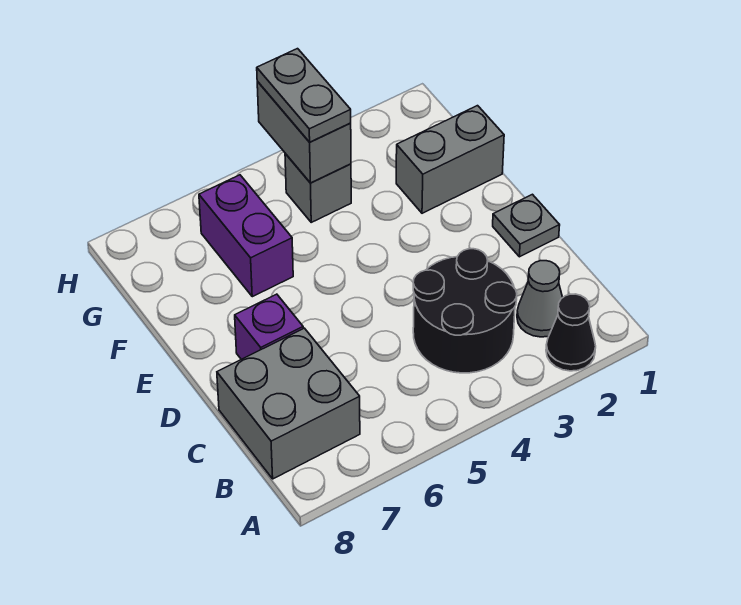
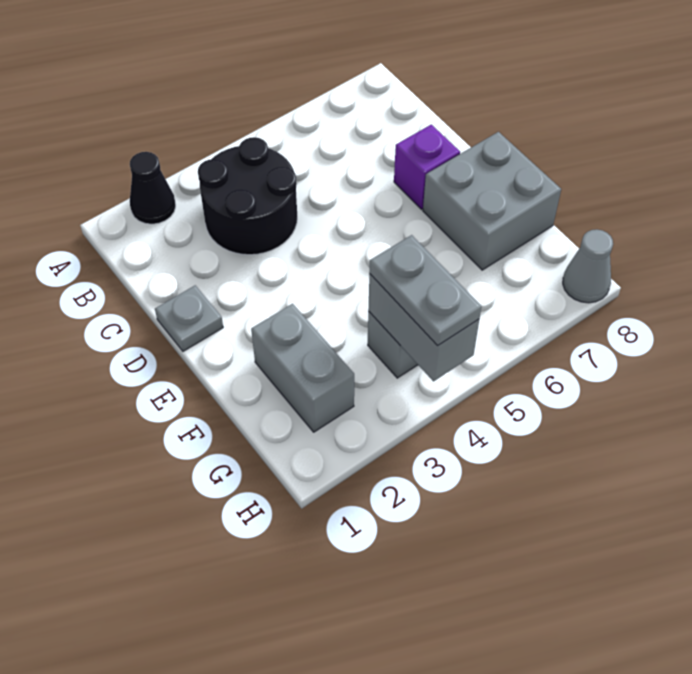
grey 1x1 cone [517,261,563,337] -> grey 1x1 cone moved to [563,229,613,303]
grey 2x2 brick [217,328,360,479] -> grey 2x2 brick moved to [423,132,561,270]
grey 1x2 brick [396,106,504,213] -> grey 1x2 brick turned to [251,304,354,432]
purple 1x2 brick [199,175,293,297] -> none

